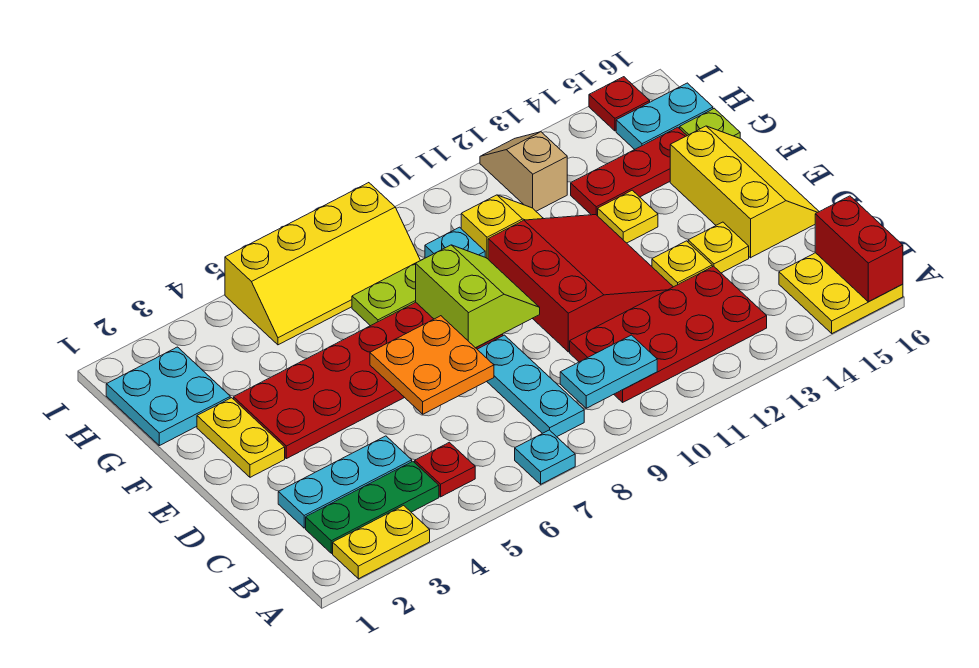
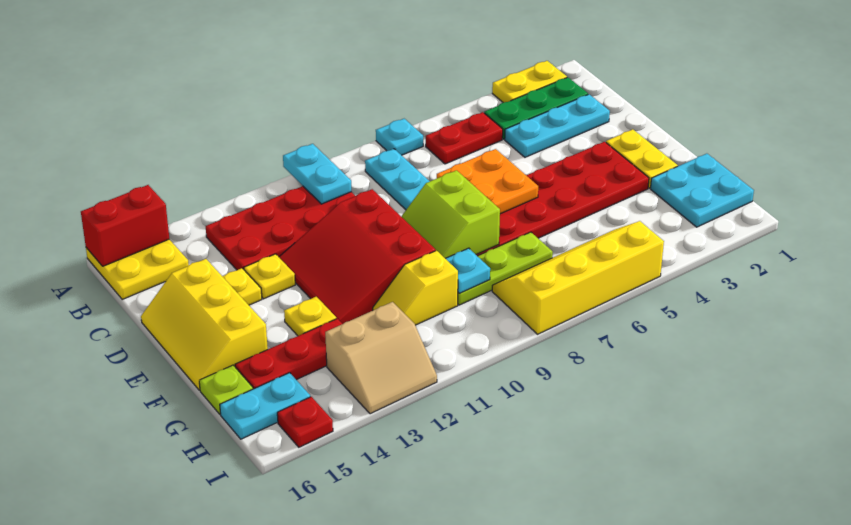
red 1x2 brick [815,196,903,302] -> red 1x2 brick turned to [81,185,169,266]
red 1x1 plate [415,442,475,497] -> red 1x2 plate [426,112,503,164]
cyan 1x2 plate [560,335,657,408] -> cyan 1x2 plate turned to [283,144,351,204]
tan 1x2 slope [480,132,567,211] -> tan 2x2 slope [325,302,437,414]

